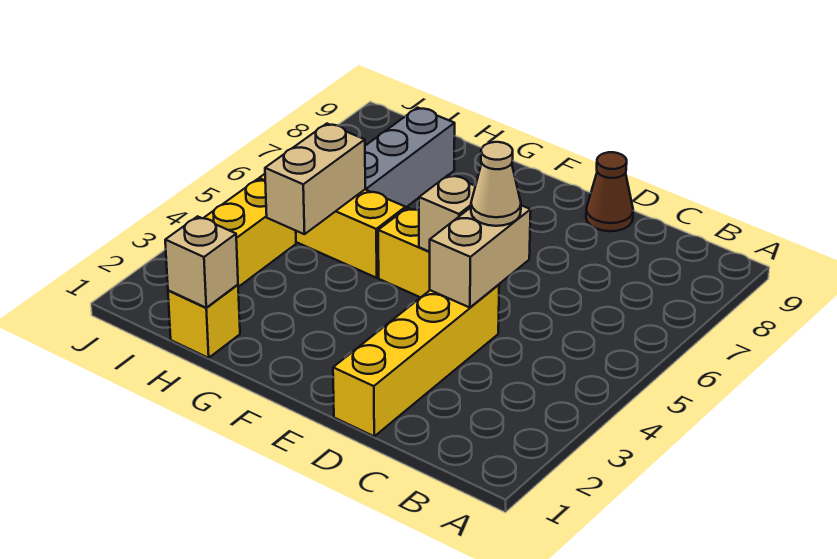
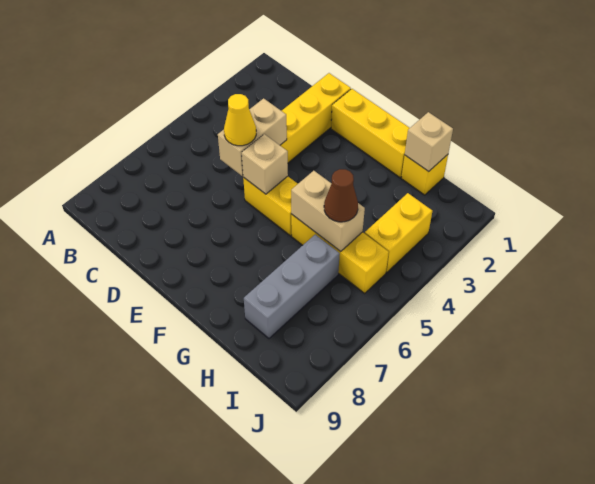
tan 1x1 cone [471,142,521,226] -> yellow 1x1 cone [224,94,256,146]
brown 1x1 cone [586,152,633,231] -> brown 1x1 cone moved to [324,169,358,222]
none -> yellow 1x3 brick [331,89,409,178]
tan 1x2 brick [265,124,365,234] -> tan 1x2 brick turned to [291,171,365,252]

